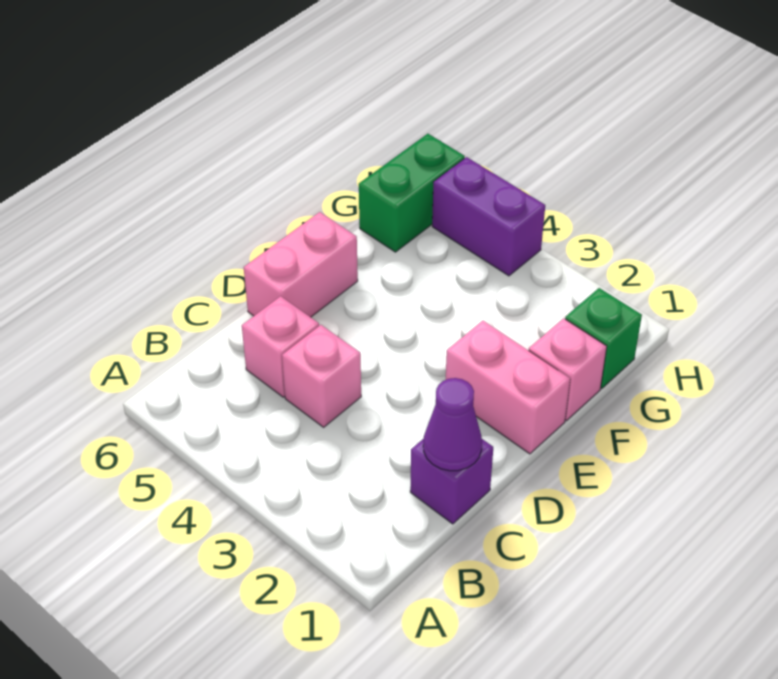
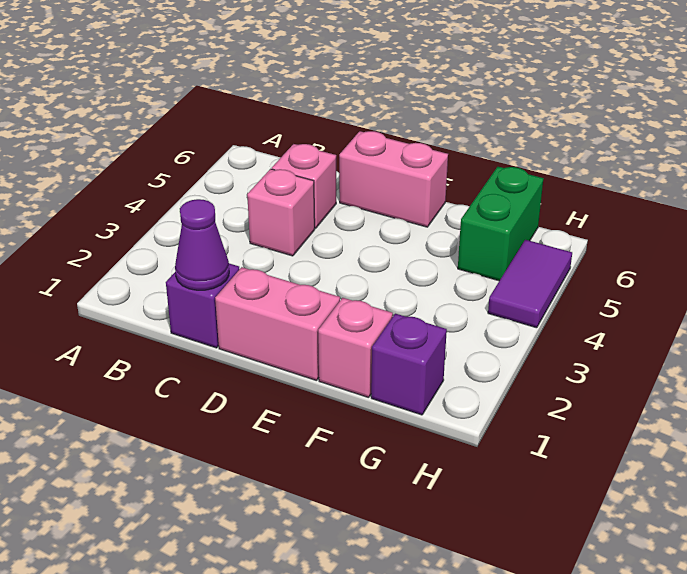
pink 1x2 brick [446,321,570,454] -> pink 1x2 brick turned to [215,267,340,381]
green 1x1 brick [565,288,642,389] -> purple 1x1 brick [371,314,447,415]
green 1x2 brick [359,134,465,252] -> green 1x2 brick turned to [458,167,544,281]
purple 1x2 brick [432,157,545,276] -> purple 1x2 tile [488,240,572,328]

